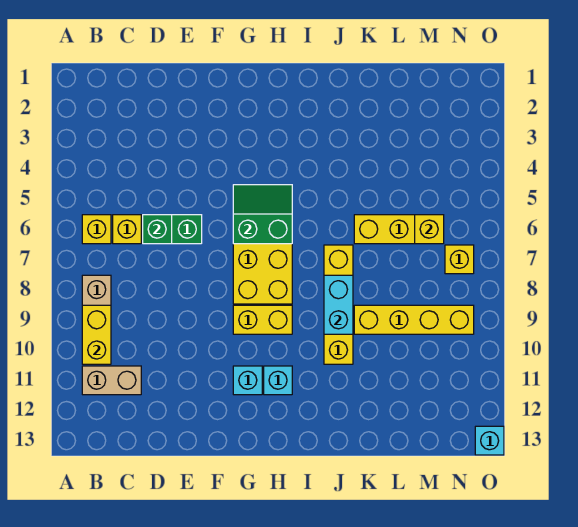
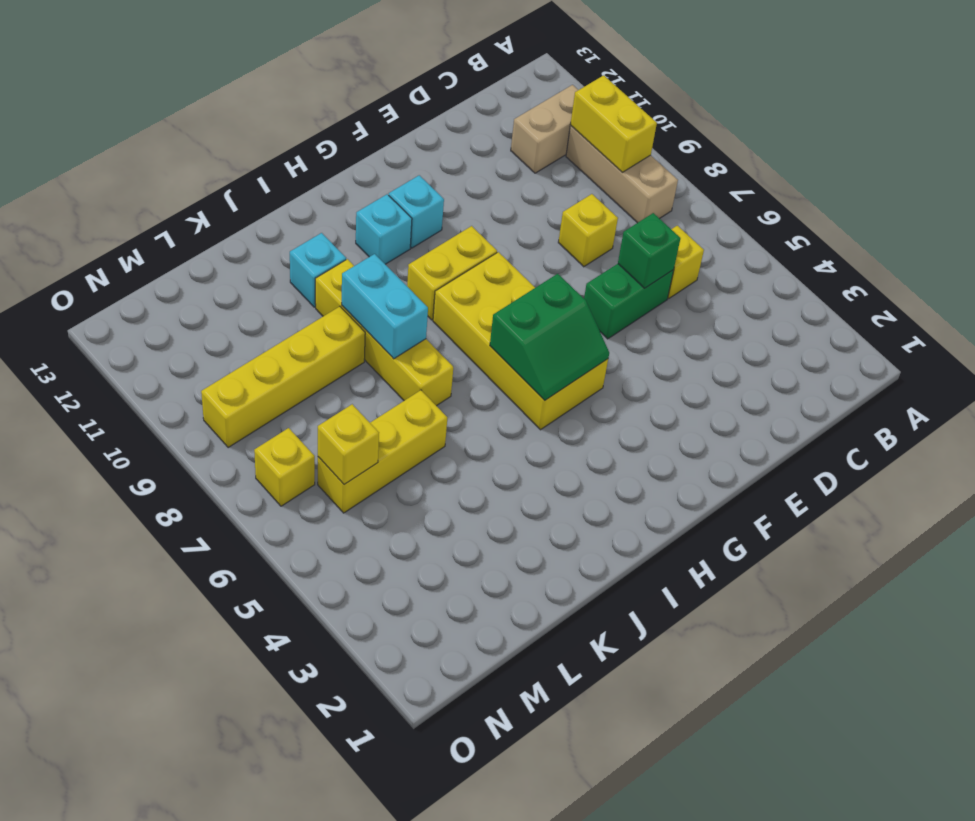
yellow 1x1 brick [82,215,111,244] -> yellow 1x1 brick moved to [558,194,618,267]
cyan 1x1 brick [475,426,504,455] -> cyan 1x1 brick moved to [290,233,346,307]

